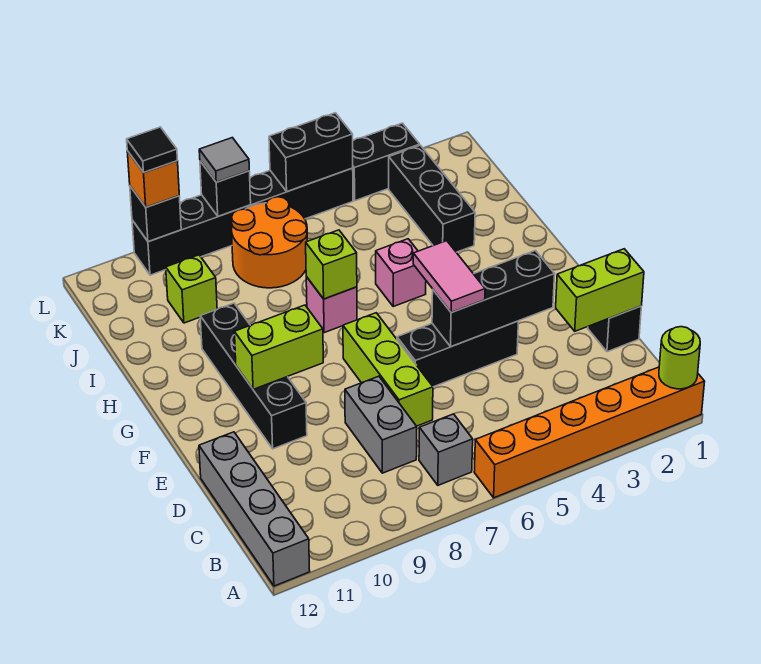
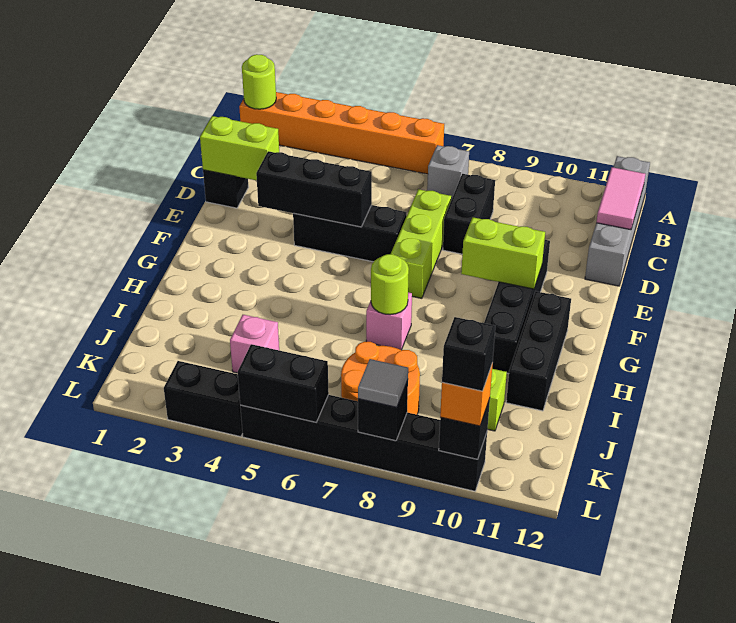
grey 1x2 brick [345,376,417,473] -> black 1x2 brick [443,174,495,254]
pink 1x2 tile [413,241,485,312] -> pink 1x2 tile moved to [596,167,645,230]
pink 1x1 brick [376,239,426,306] -> pink 1x1 brick moved to [230,315,279,373]
lime 1x1 brick [306,230,357,299] -> lime 1x1 round brick [371,254,409,315]
black 1x3 brick [389,145,475,252] -> black 1x3 brick moved to [506,291,571,411]
black 1x1 tile [127,127,178,172] -> black 1x1 brick [442,317,495,391]

